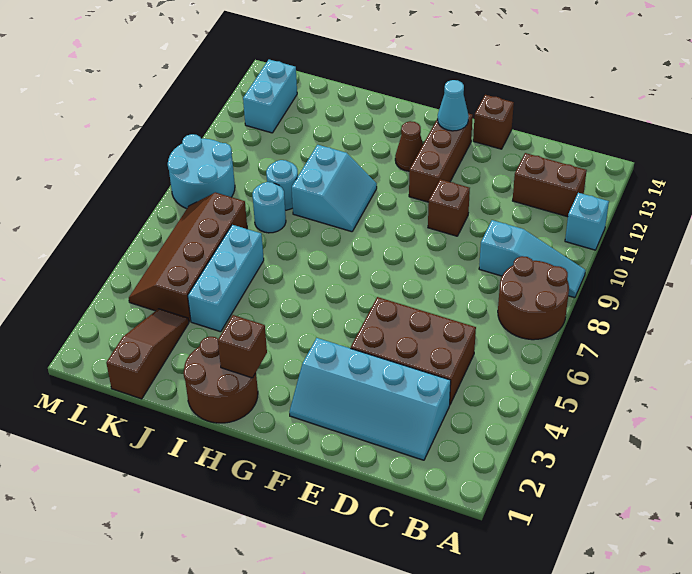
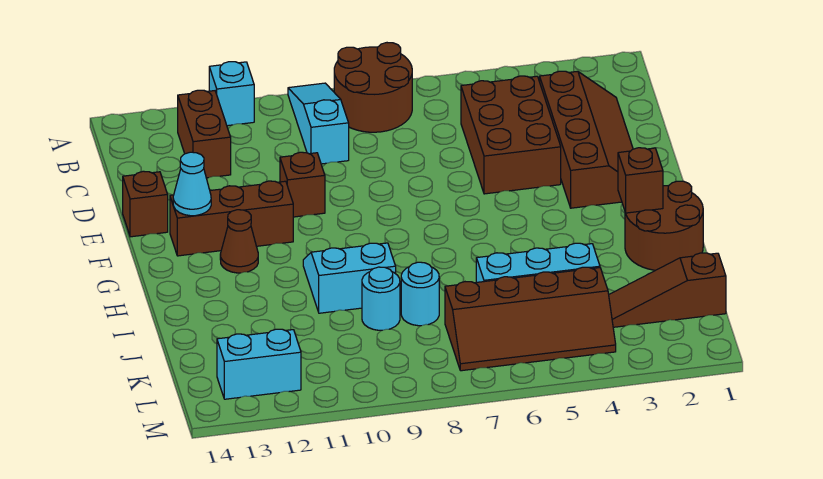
cyan 2x4 slope [289,338,451,460] -> brown 2x4 slope [540,71,633,208]
cyan 2x2 round brick [168,134,235,209] -> none

